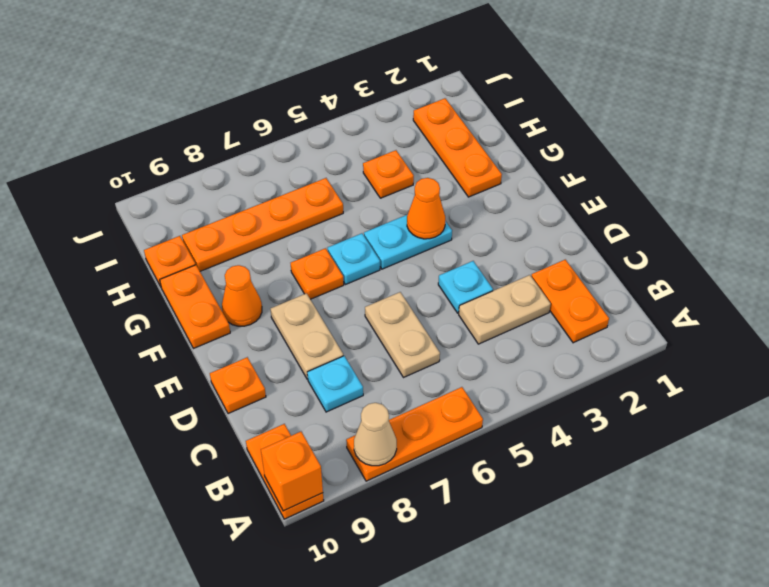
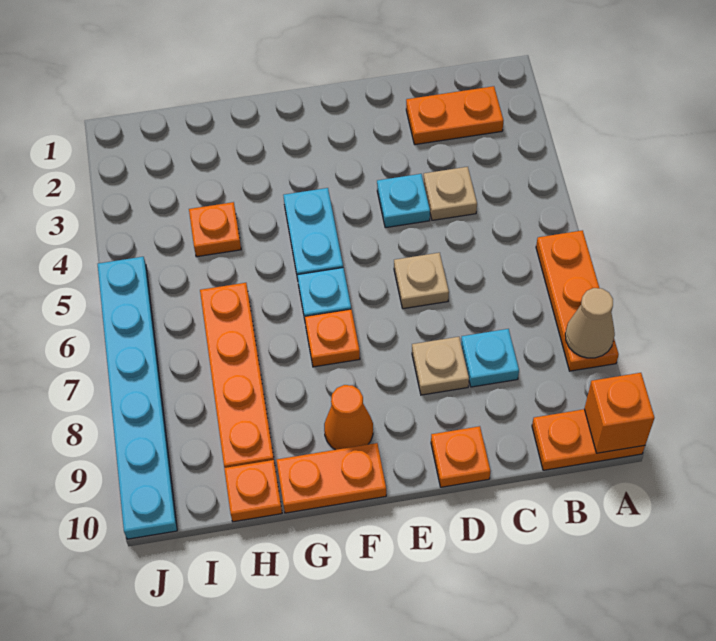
tan 1x2 plate [459,275,551,344] -> tan 1x1 plate [423,167,477,220]
tan 1x2 plate [365,292,440,378] -> tan 1x1 plate [394,253,449,309]
tan 1x2 plate [271,293,343,379] -> tan 1x1 plate [412,337,469,395]
orange 1x1 cone [407,178,445,239] -> none
orange 1x3 plate [413,98,502,197] -> none
none -> cyan 1x6 plate [98,257,177,539]

